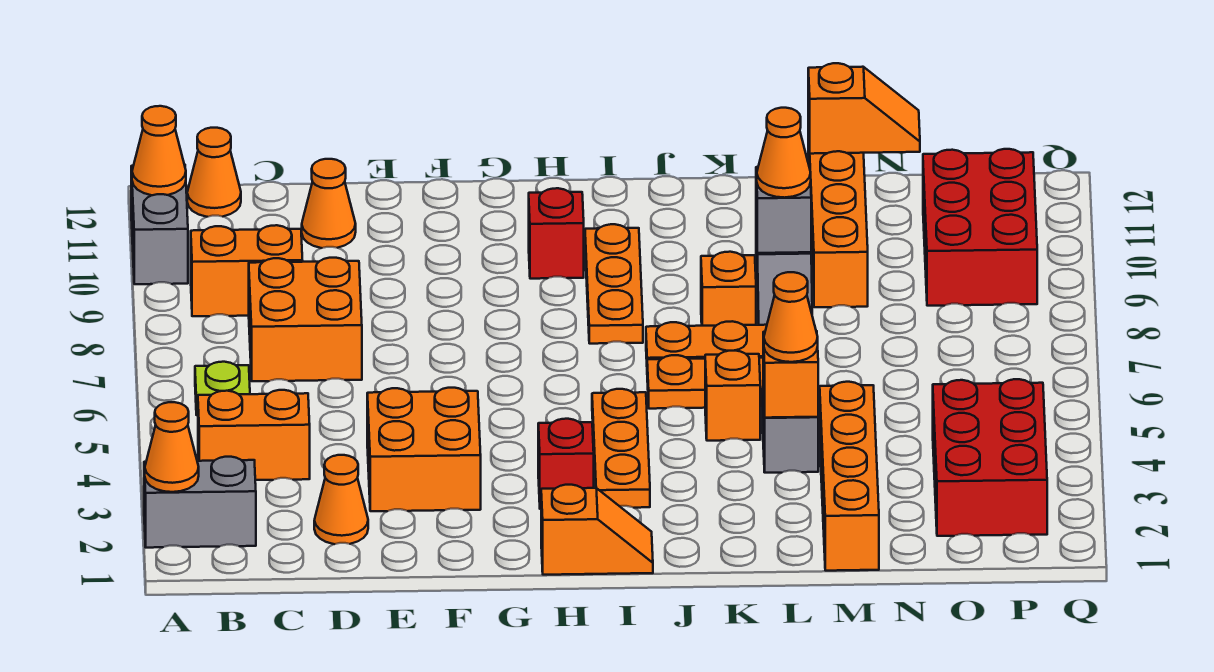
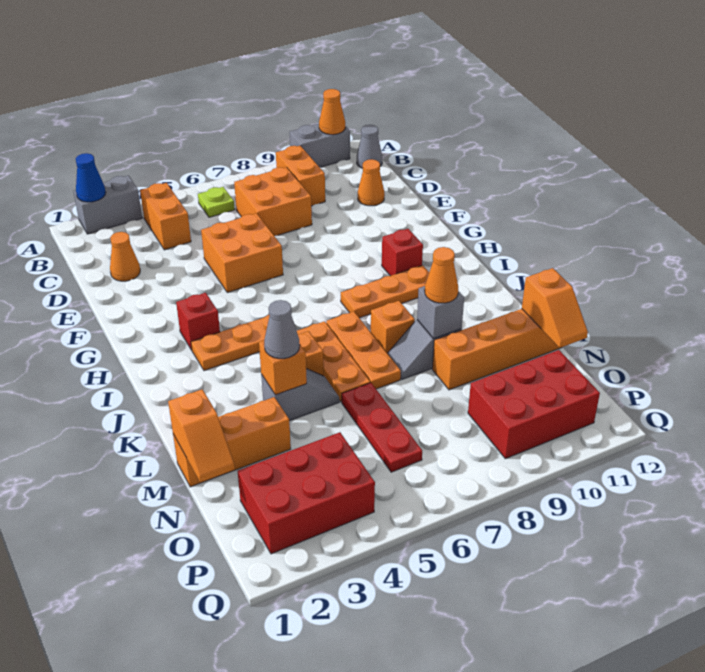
grey 1x2 brick [144,457,256,548] -> grey 1x2 brick turned to [73,176,142,234]
orange 1x1 cone [145,402,199,492] -> blue 1x1 cone [76,153,106,202]
orange 1x1 cone [187,128,241,217] -> grey 1x1 cone [357,125,382,168]
orange 2x2 brick [367,388,481,511] -> orange 2x2 brick moved to [201,213,283,293]
orange 1x2 slope [541,485,653,575] -> orange 1x2 slope moved to [168,389,235,483]
orange 1x1 cone [764,272,818,362] -> grey 1x1 cone [264,300,300,359]
orange 1x4 brick [820,382,879,571] -> orange 1x3 brick [173,397,291,487]
none -> red 1x3 plate [342,383,422,472]

